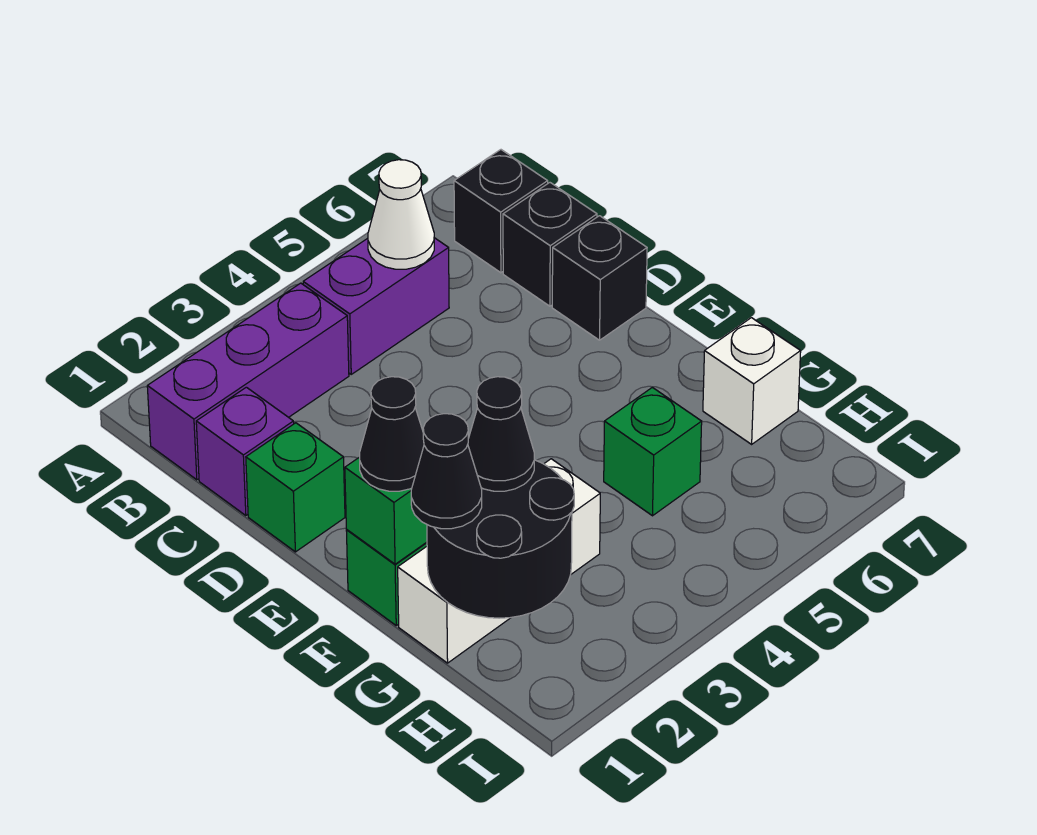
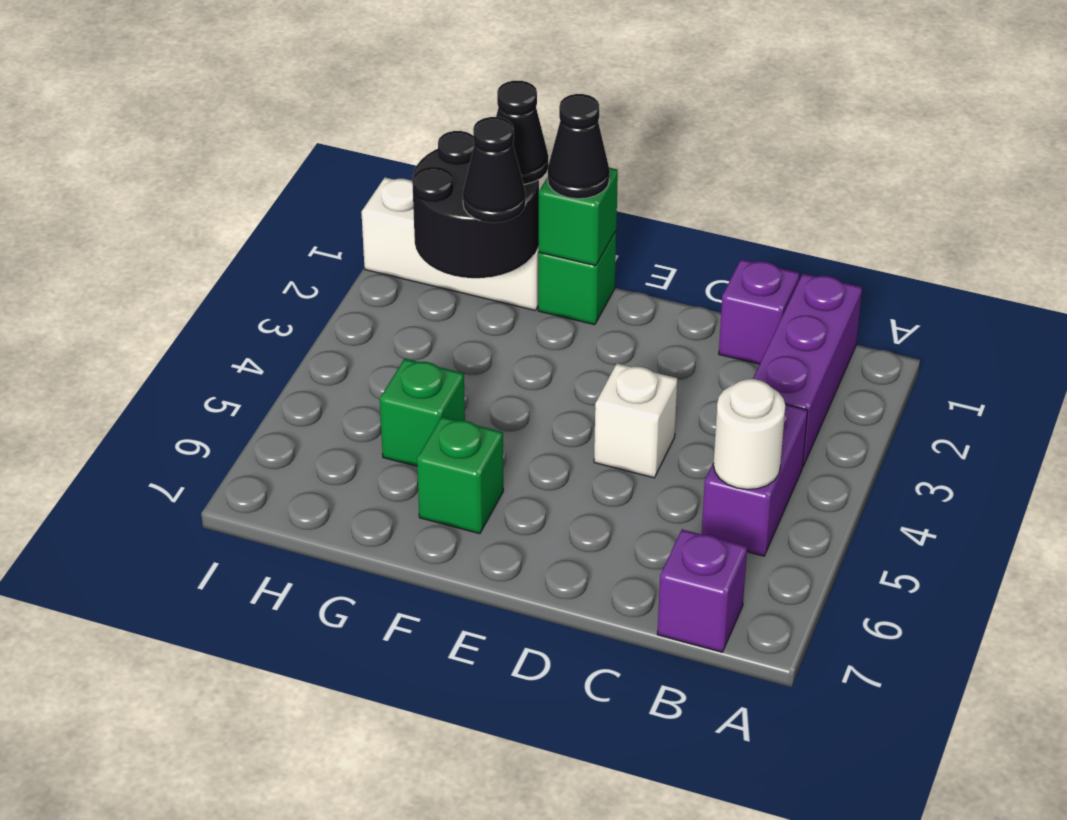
white 1x1 cone [368,160,434,269] -> white 1x1 round brick [713,379,785,490]
black 1x1 brick [454,150,548,273] -> purple 1x1 brick [657,529,747,652]
black 1x1 brick [503,183,597,306] -> none
green 1x1 brick [246,423,345,552] -> green 1x1 brick moved to [417,417,503,534]
black 1x1 brick [552,216,647,340] -> none
white 1x3 brick [398,459,600,663] -> white 1x3 brick turned to [361,178,539,310]
white 1x1 brick [703,318,801,444] -> white 1x1 brick moved to [594,364,677,478]

